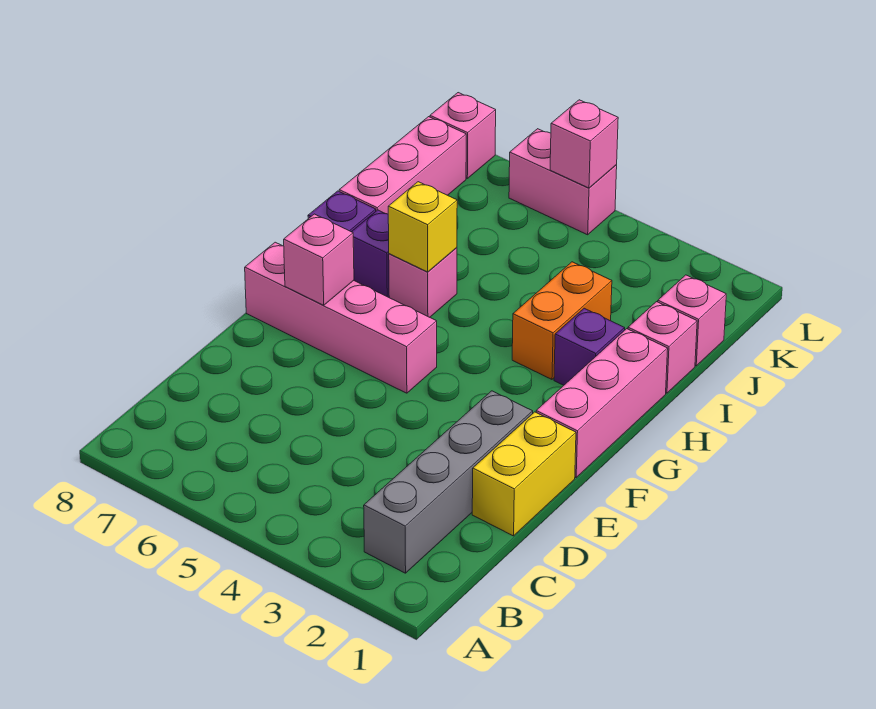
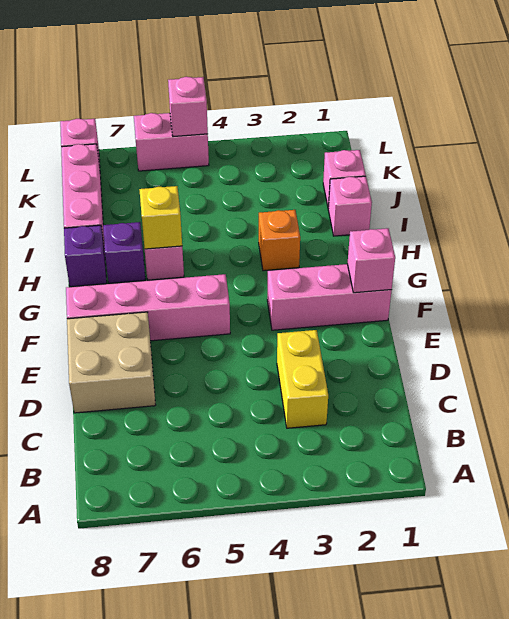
grey 1x4 brick [364,391,533,573] -> none
yellow 1x2 brick [472,412,576,536] -> yellow 1x2 brick moved to [277,330,328,428]
none -> tan 2x2 brick [67,312,155,413]
pink 1x3 brick [536,329,668,477] -> pink 1x3 brick turned to [267,264,392,330]
pink 1x1 brick [284,214,354,305] -> pink 1x1 brick moved to [347,228,395,293]
purple 1x1 brick [554,308,625,385] -> none
orange 1x2 brick [512,262,612,379] -> orange 1x1 brick [259,210,300,271]

